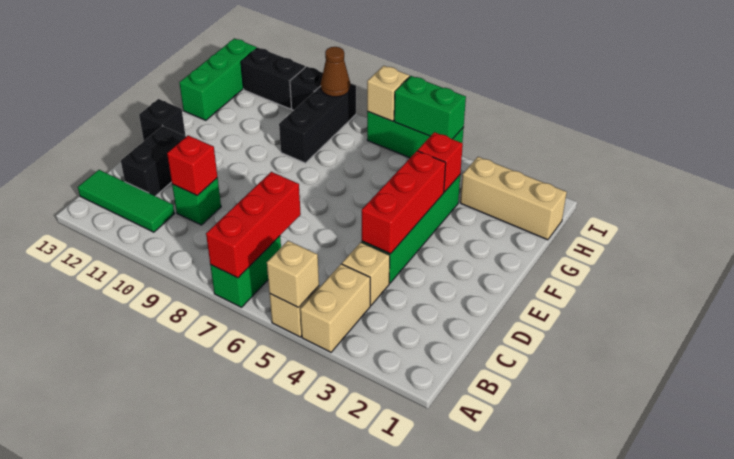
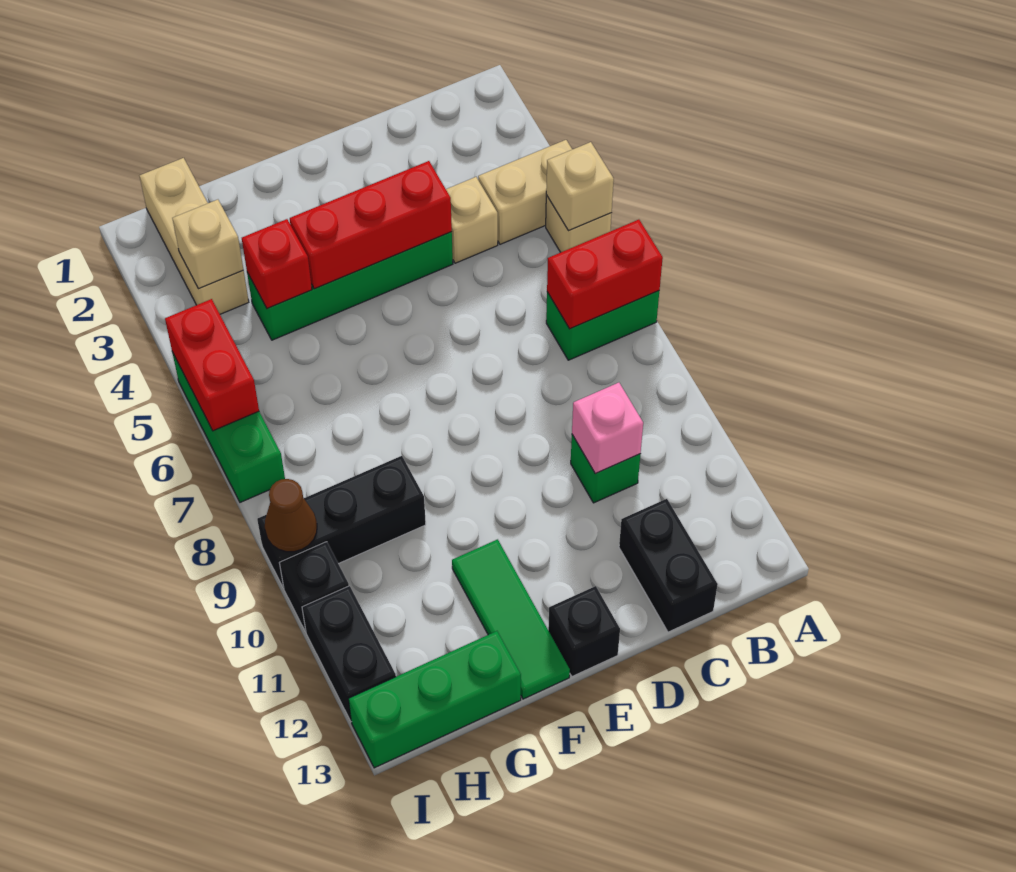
red 1x3 brick [206,172,301,278] -> red 1x2 brick [547,220,663,329]
green 1x3 tile [78,170,174,232] -> green 1x3 tile moved to [452,539,570,699]
red 1x1 brick [167,135,217,196] -> pink 1x1 brick [572,383,643,474]
black 1x2 brick [121,126,186,196] -> black 1x2 brick turned to [619,499,718,632]
green 1x2 brick [394,76,466,139] -> red 1x2 brick [165,299,259,431]
tan 1x1 brick [367,66,410,121] -> tan 1x1 brick moved to [172,200,243,289]

